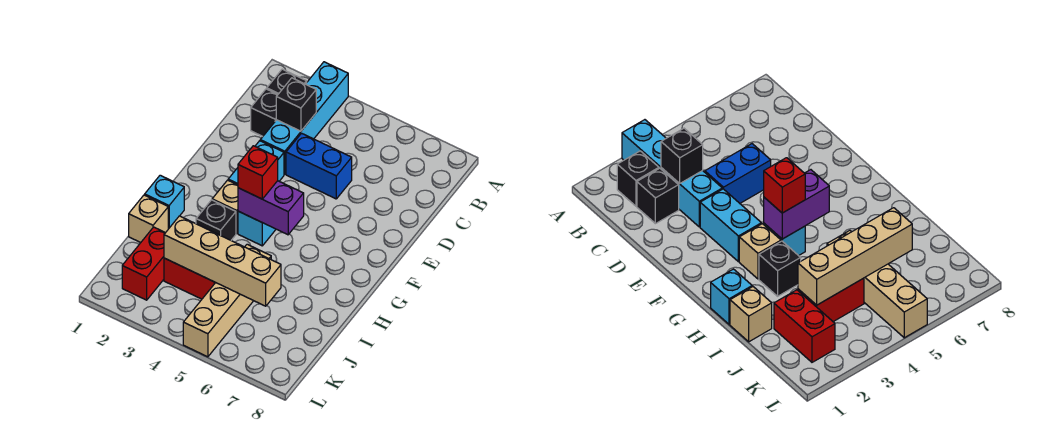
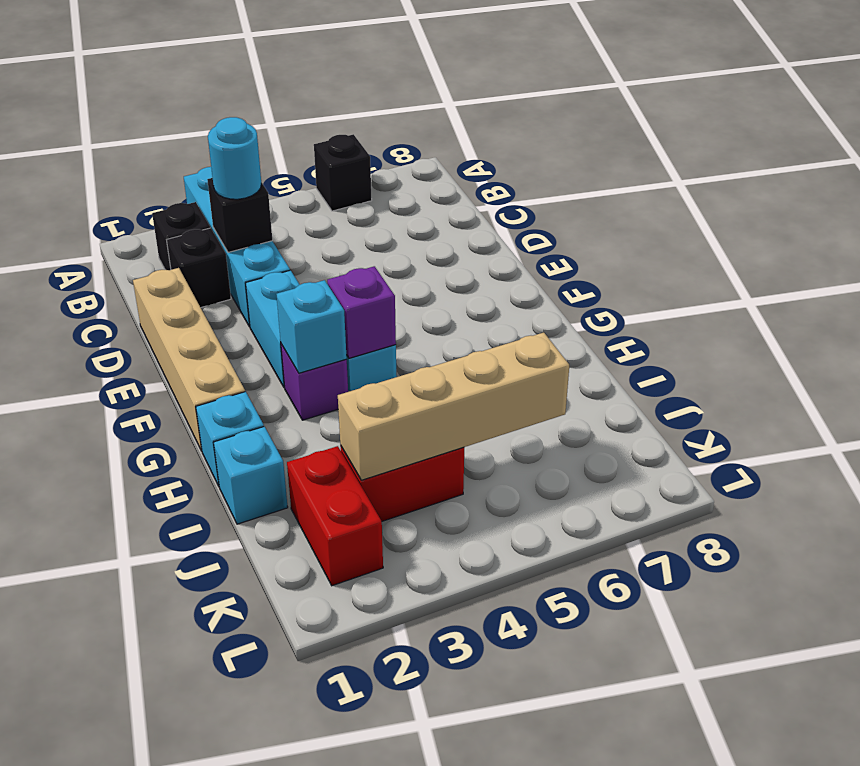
none -> cyan 1x1 round brick [208,117,261,199]
blue 1x2 brick [286,133,352,199] -> none
tan 1x1 brick [212,180,238,233] -> purple 1x1 brick [281,344,348,420]
none -> cyan 1x1 brick [276,280,347,373]
purple 1x2 brick [238,181,304,235] -> purple 1x1 brick [327,266,396,358]
red 1x1 brick [238,146,278,199] -> none
black 1x1 brick [196,200,236,240] -> black 1x1 brick moved to [314,134,372,211]
tan 1x1 brick [129,195,168,243] -> cyan 1x1 brick [213,427,288,524]
tan 1x4 brick [183,244,271,357] -> tan 1x4 brick moved to [133,268,245,451]

